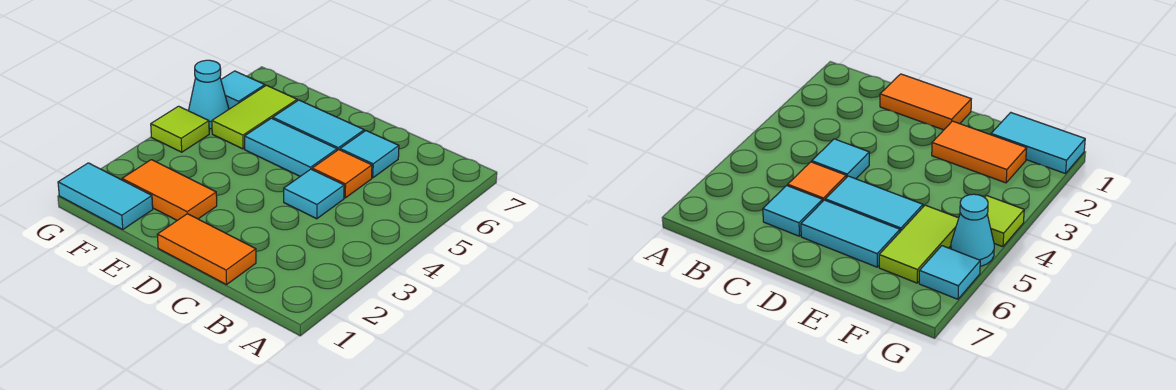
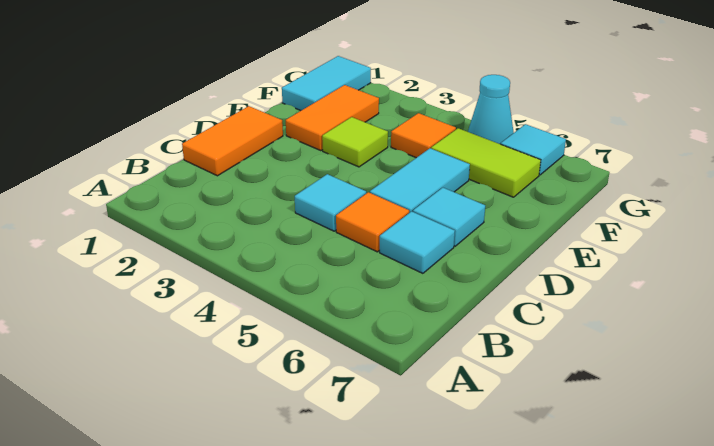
cyan 1x2 tile [273,100,364,150] -> cyan 1x1 tile [413,188,485,246]
none -> orange 1x1 tile [391,113,456,158]
lime 1x1 tile [151,106,209,152] -> lime 1x1 tile moved to [322,117,388,167]

